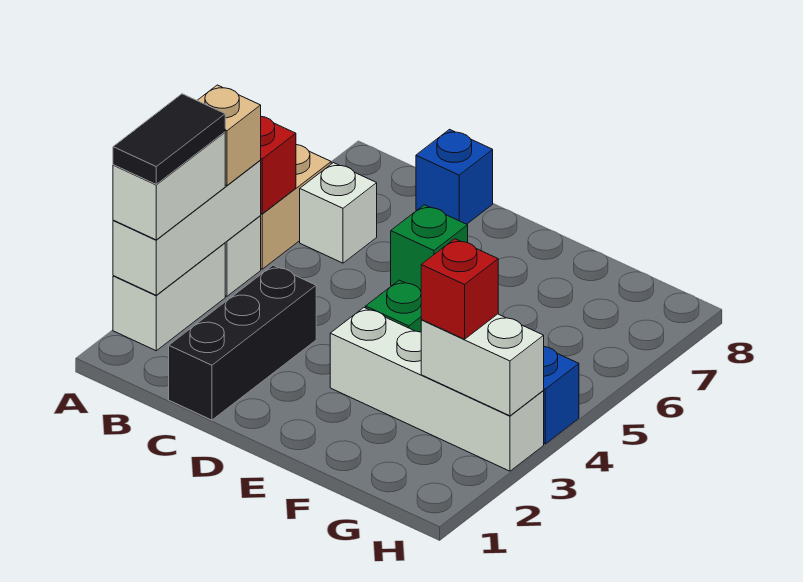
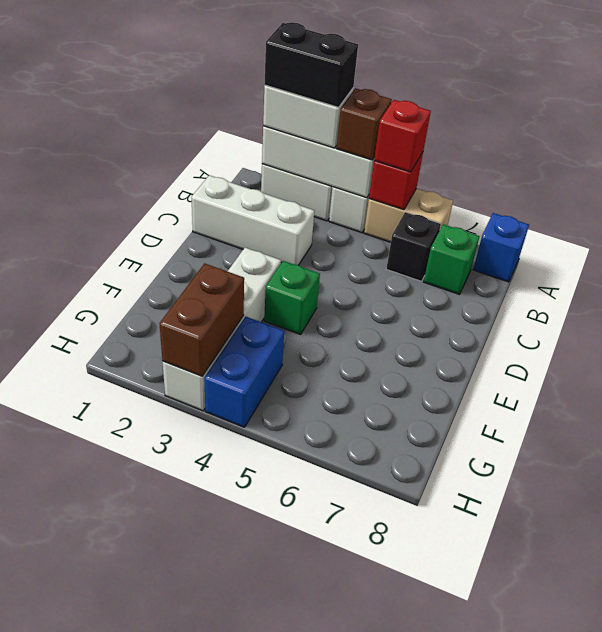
black 1x2 tile [113,94,225,184] -> black 1x2 brick [264,22,358,107]
tan 1x1 brick [197,85,261,186] -> brown 1x1 brick [336,88,392,160]
white 1x1 brick [300,163,377,263] -> black 1x1 brick [386,212,441,281]
black 1x3 brick [169,265,316,420] -> white 1x3 brick [191,175,314,265]
blue 1x1 brick [416,129,493,224] -> blue 1x1 brick moved to [473,213,529,282]
green 1x1 brick [391,205,468,290] -> green 1x1 brick moved to [424,224,480,294]
white 1x2 brick [421,314,544,416] -> brown 1x2 brick [159,263,244,376]
red 1x1 brick [421,239,498,339] -> red 1x1 brick moved to [374,100,431,172]

